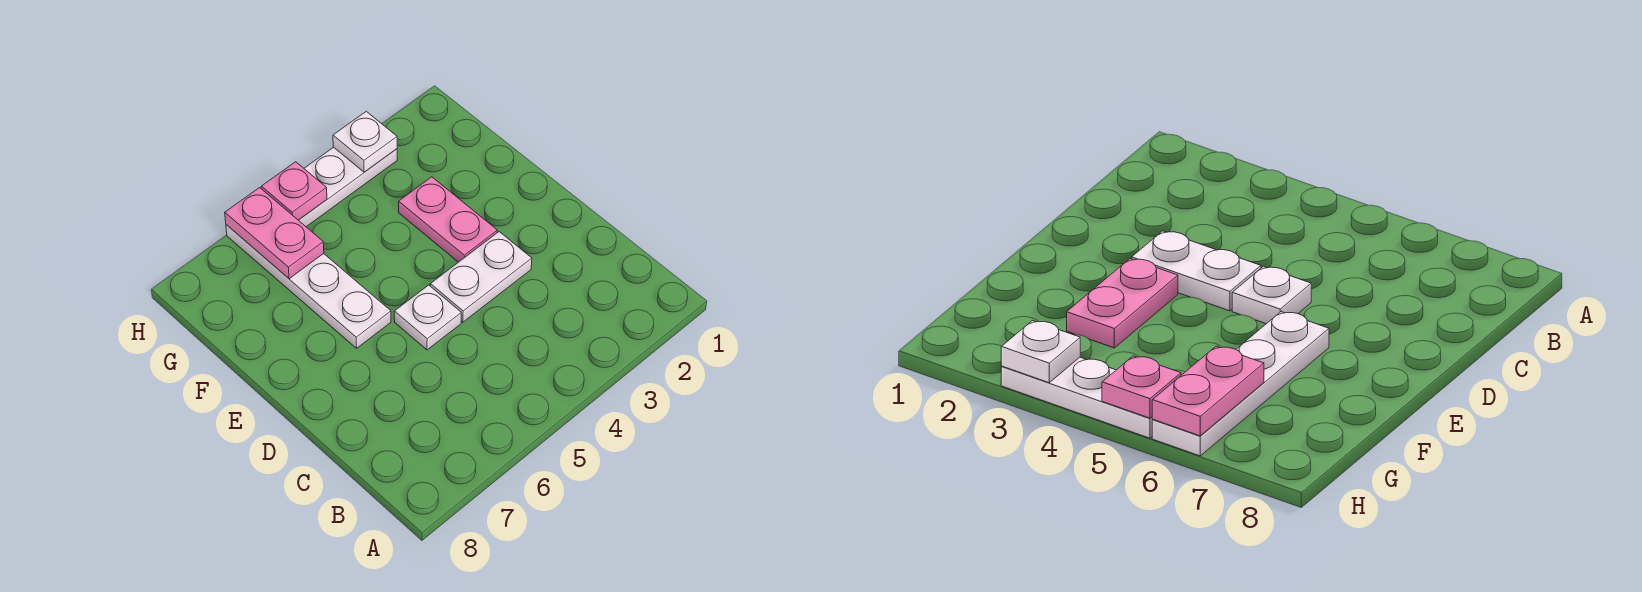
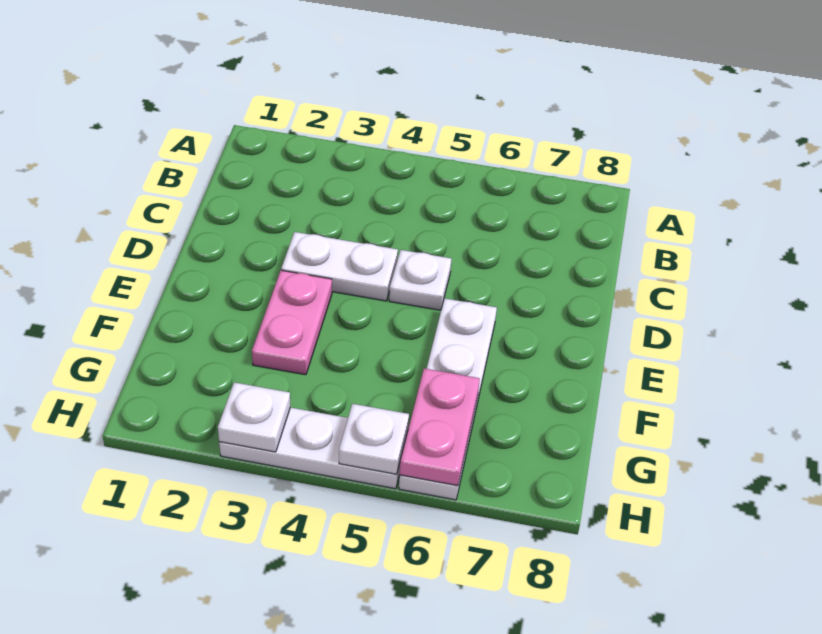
pink 1x1 plate [261,162,327,220] -> white 1x1 plate [339,404,409,474]

